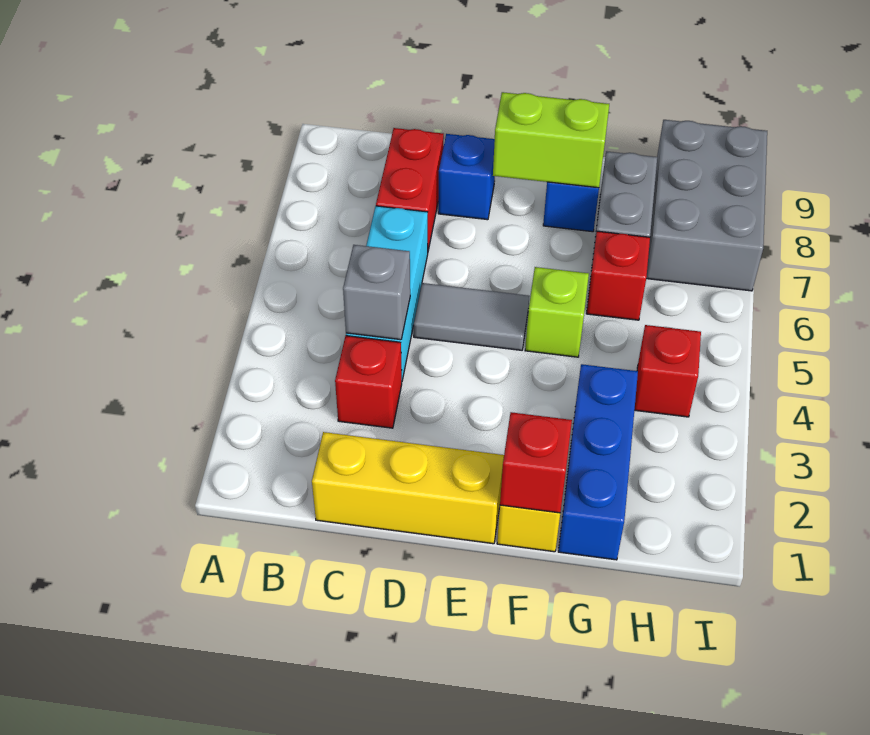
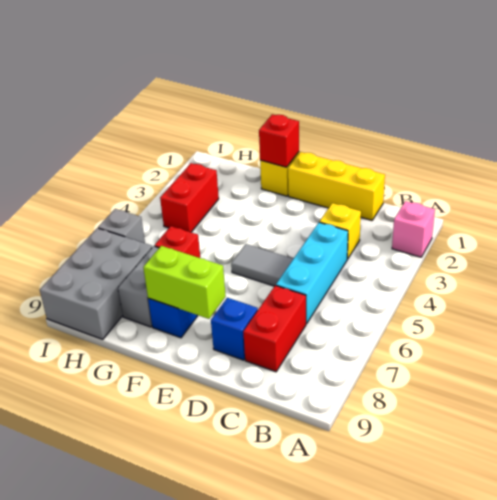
none -> pink 1x1 brick [392,201,435,257]
red 1x1 brick [335,336,402,428] -> yellow 1x1 brick [320,203,361,259]
grey 1x1 brick [343,245,410,340] -> grey 1x1 brick moved to [98,209,145,243]
lime 1x1 brick [525,267,589,357] -> none
blue 1x3 brick [558,364,638,560] -> none
red 1x1 brick [635,325,701,417] -> red 1x2 brick [160,163,219,232]

